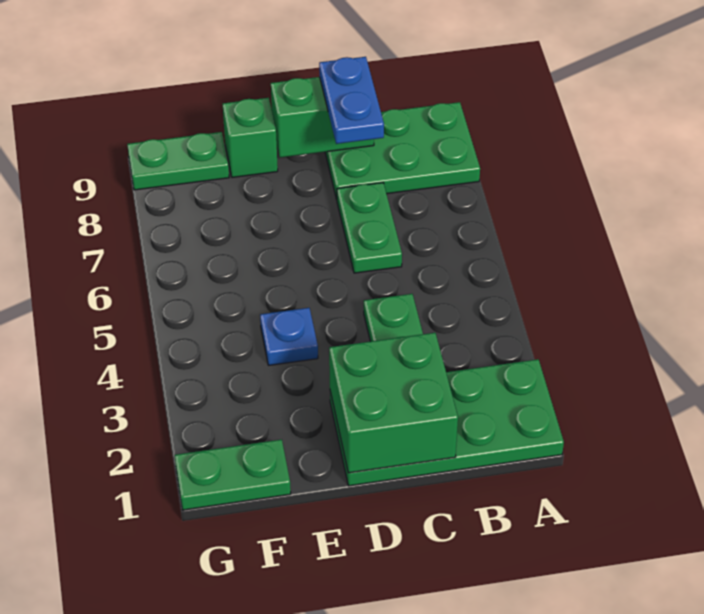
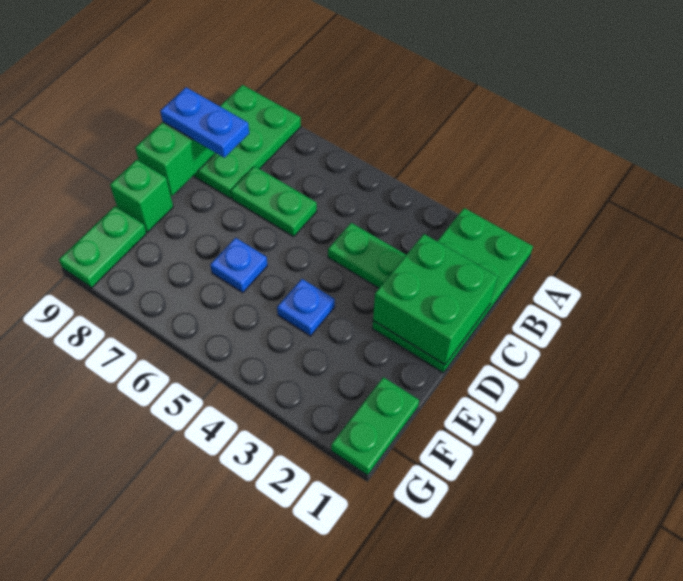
none -> blue 1x1 plate [210,238,268,293]

